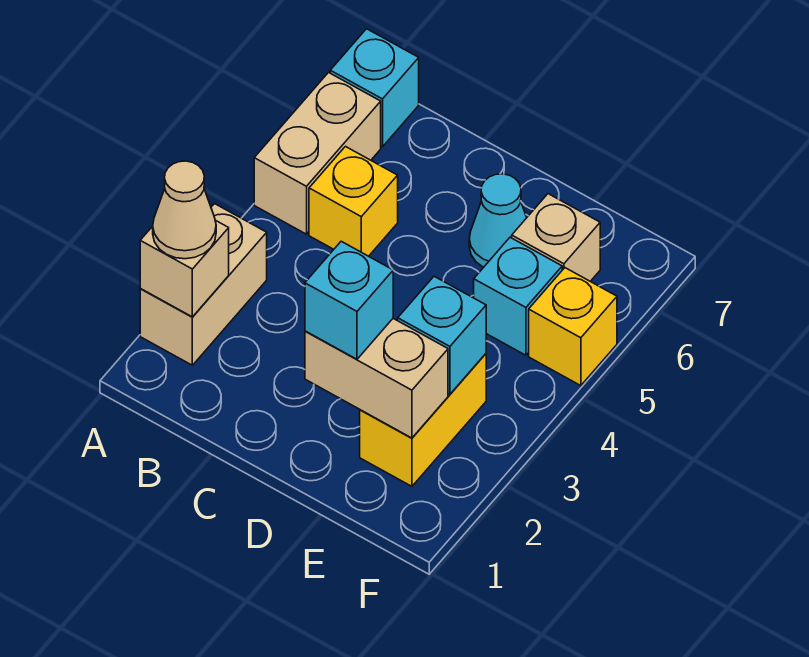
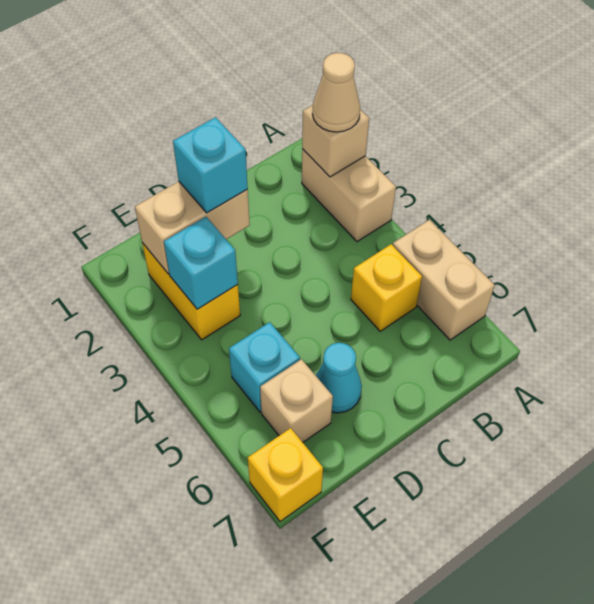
cyan 1x1 brick [330,29,419,147] -> none
yellow 1x1 brick [529,268,617,386] -> yellow 1x1 brick moved to [248,428,323,522]

